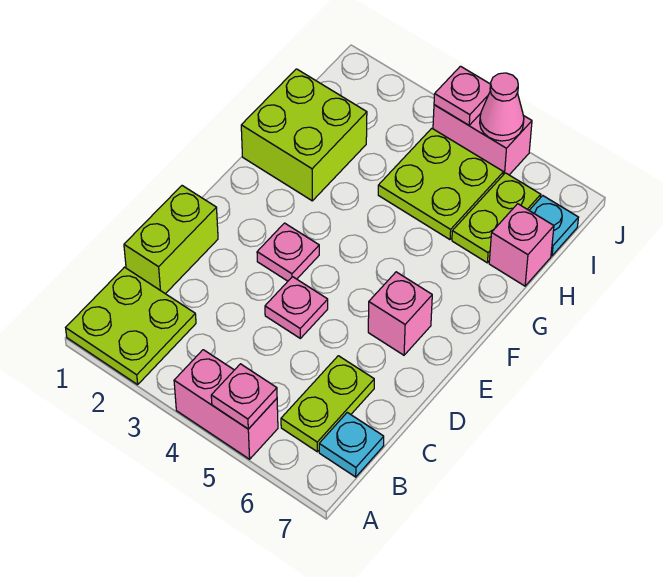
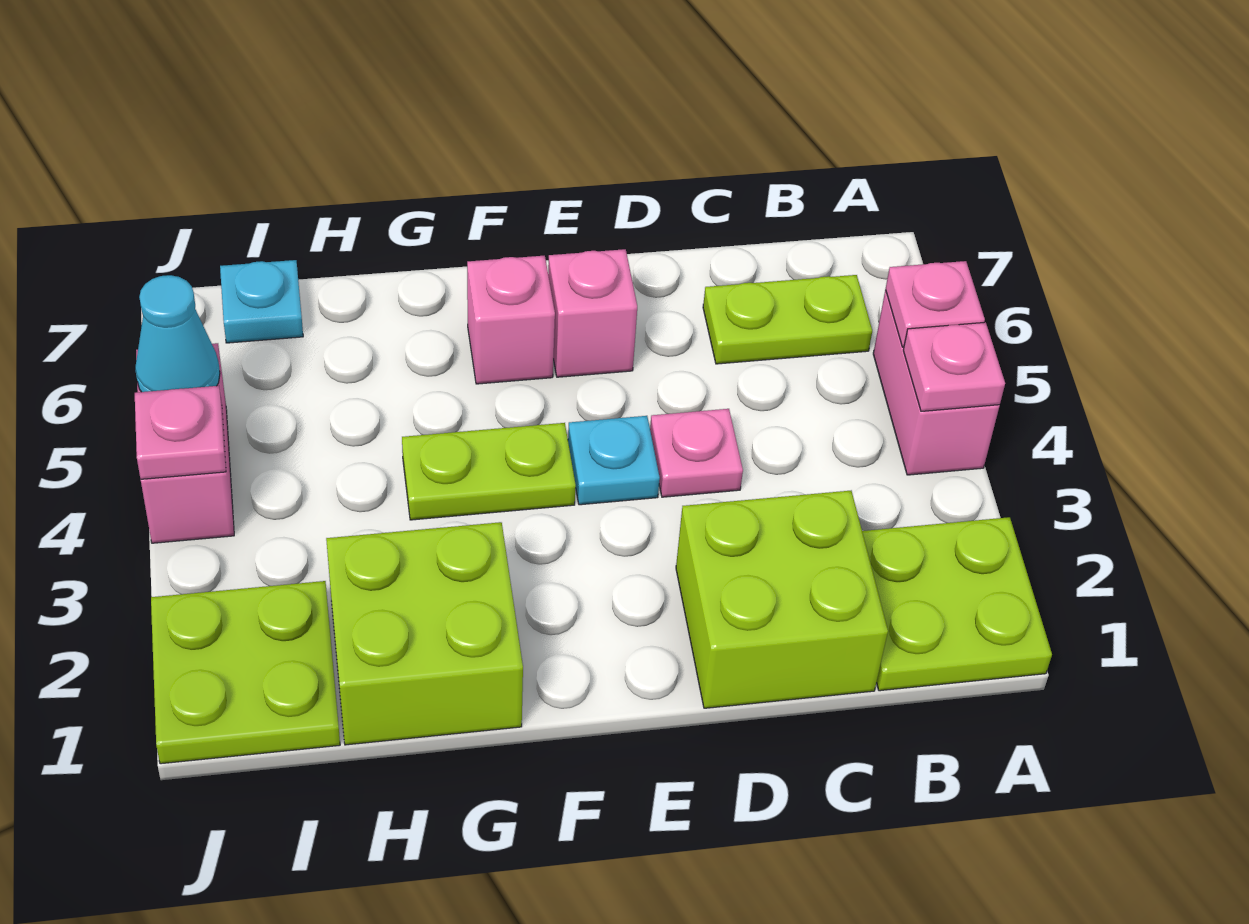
cyan 1x1 plate [319,412,384,477] -> cyan 1x1 plate moved to [568,416,660,505]
lime 1x2 brick [124,186,218,294] -> lime 2x2 brick [676,491,888,708]
pink 1x1 plate [257,223,319,281] -> pink 1x1 plate moved to [903,322,1005,411]
lime 2x2 plate [378,128,503,240] -> lime 2x2 plate moved to [151,581,340,764]
lime 1x2 plate [452,173,541,263] -> lime 1x2 plate moved to [402,423,576,520]
pink 1x1 brick [489,204,554,286] -> pink 1x1 brick moved to [467,256,555,384]
pink 1x1 cone [480,73,524,141] -> cyan 1x1 cone [135,275,220,392]

